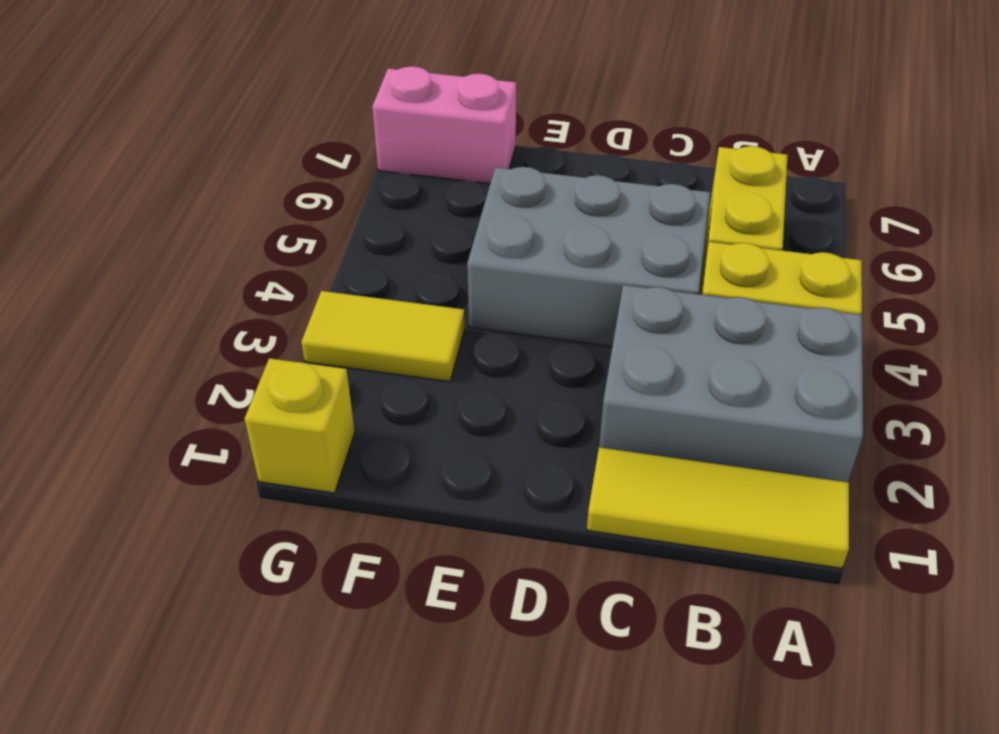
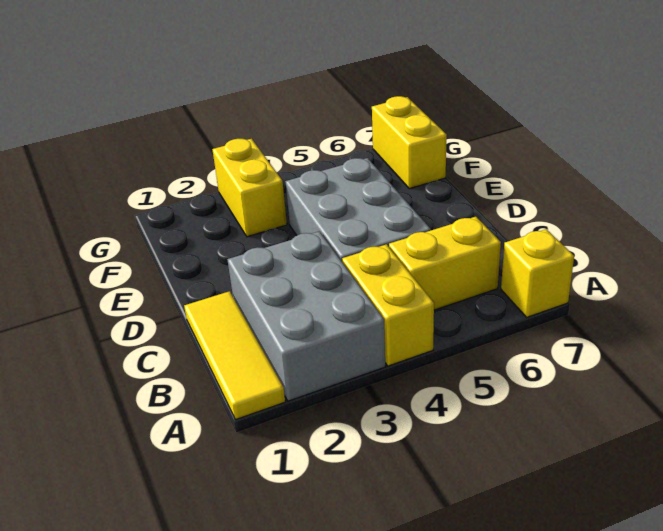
yellow 1x2 tile [301,291,465,382] -> yellow 1x2 brick [212,139,287,237]
pink 1x2 brick [372,66,516,184] -> yellow 1x2 brick [372,96,447,189]
yellow 1x1 brick [244,358,355,493] -> yellow 1x1 brick moved to [501,229,574,317]

